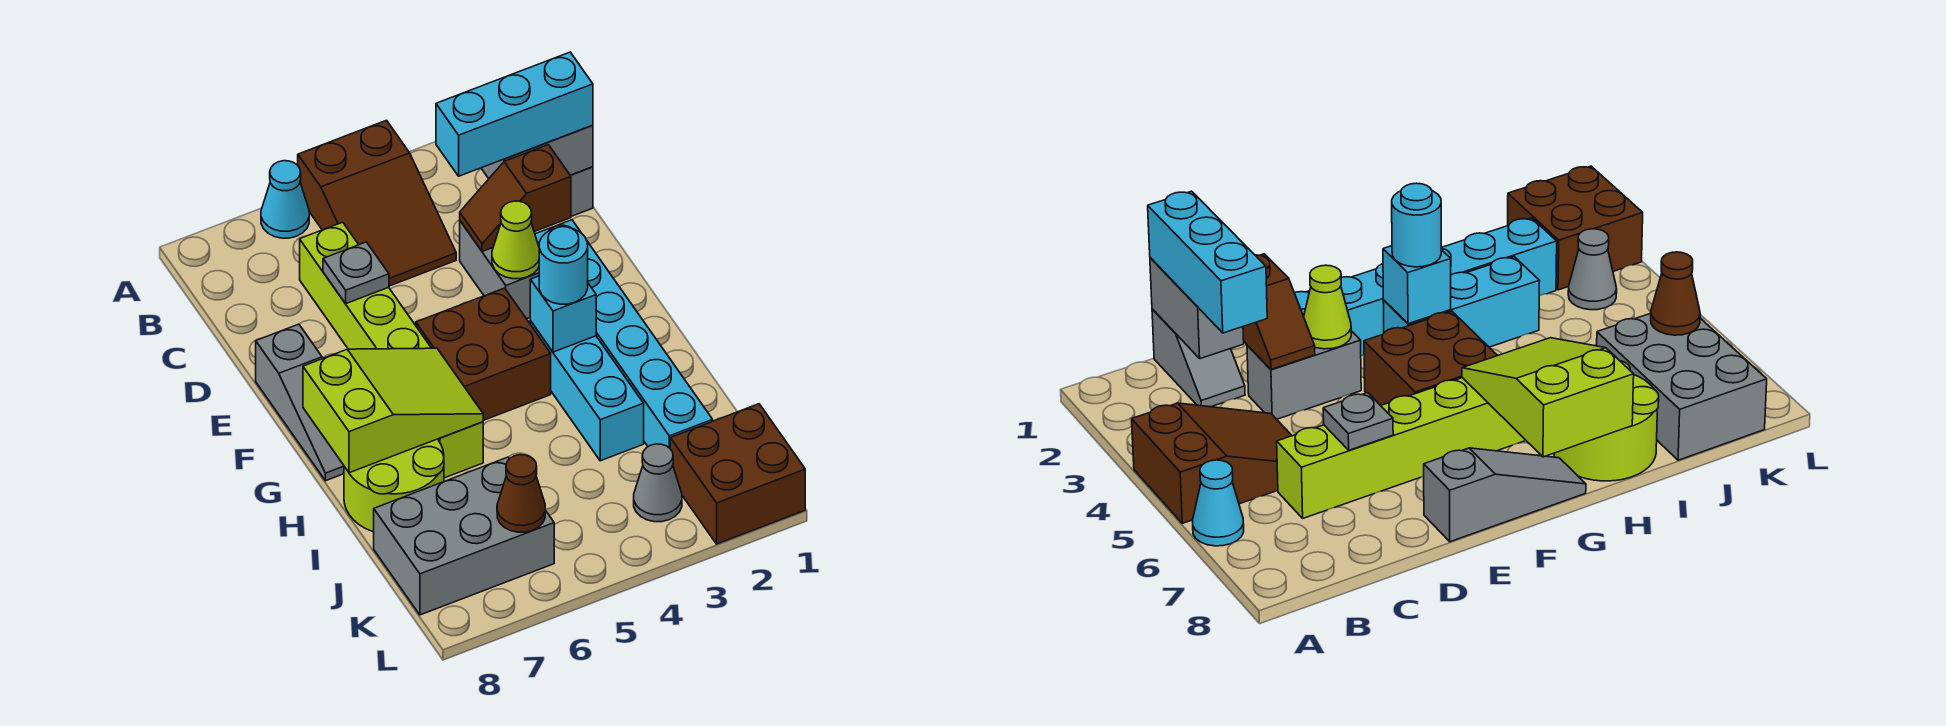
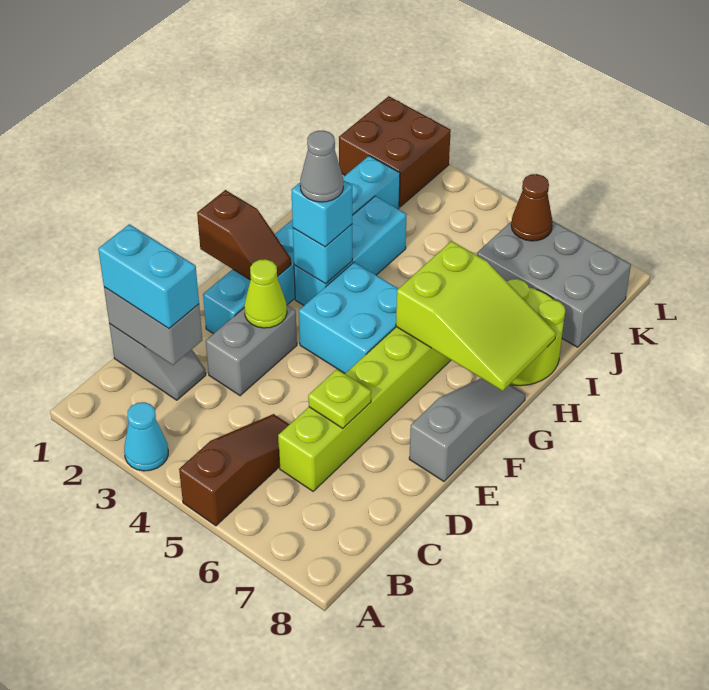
brown 2x3 slope [298,120,456,286] -> brown 1x3 slope [179,414,290,526]
cyan 1x1 cone [261,161,309,238] -> cyan 1x1 cone moved to [124,402,168,471]
cyan 1x3 brick [436,52,593,176] -> cyan 1x2 brick [98,224,199,329]
brown 1x2 slope [460,145,571,251] -> brown 1x2 slope moved to [197,190,291,280]
grey 1x1 plate [323,242,389,304] -> lime 1x1 plate [308,369,371,428]
brown 2x2 brick [416,288,551,420] -> cyan 2x2 brick [299,262,399,373]
cyan 1x1 round brick [539,227,588,304] -> cyan 1x1 brick [291,180,352,247]
lime 2x3 slope [303,348,483,473] -> lime 2x3 slope turned to [396,241,556,391]
grey 1x1 cone [634,444,682,522] -> grey 1x1 cone moved to [300,130,343,202]

